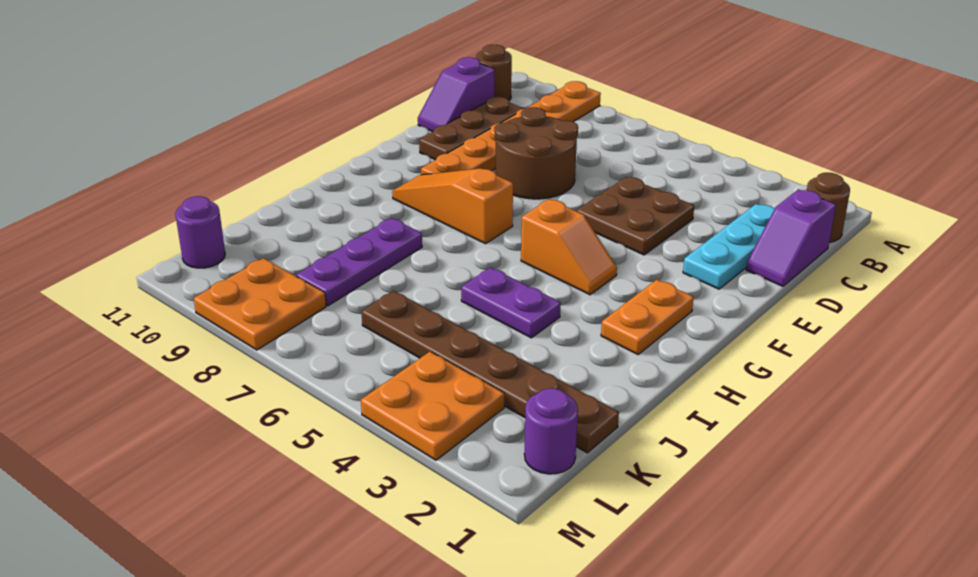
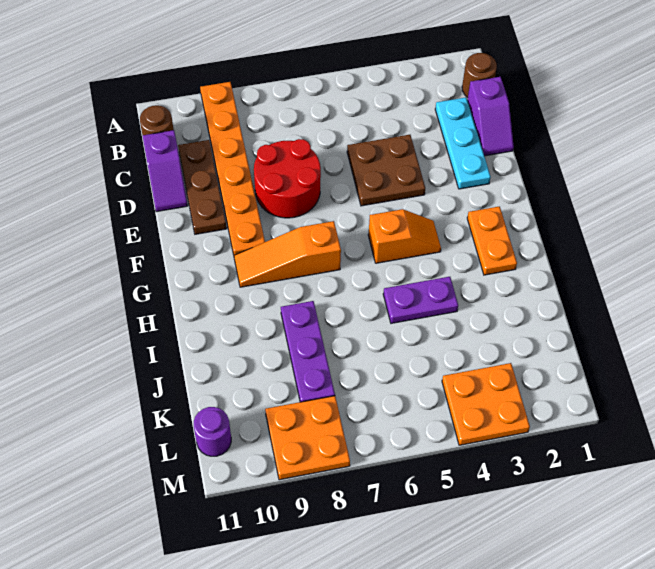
brown 2x2 round brick [495,107,578,199] -> red 2x2 round brick [254,139,321,218]
brown 1x6 plate [361,291,619,453] -> none
purple 1x1 round brick [524,388,578,474] -> none

